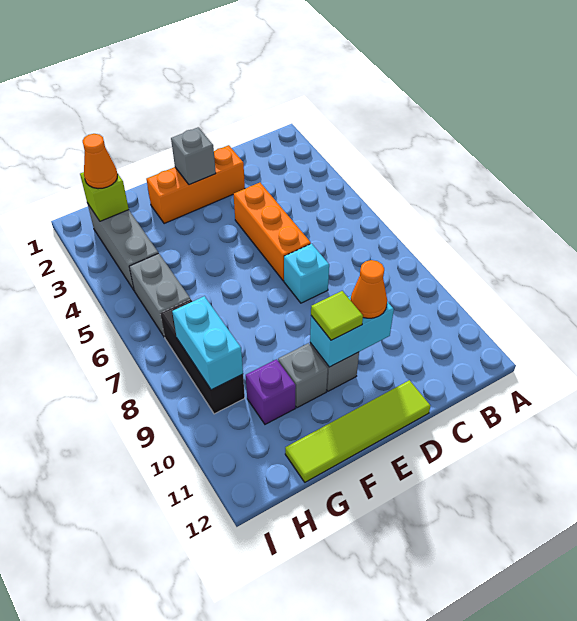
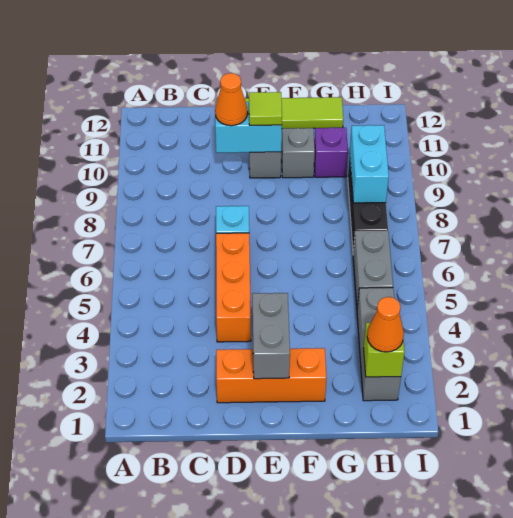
grey 1x1 brick [171,127,216,185] -> grey 1x2 brick [252,293,290,379]

